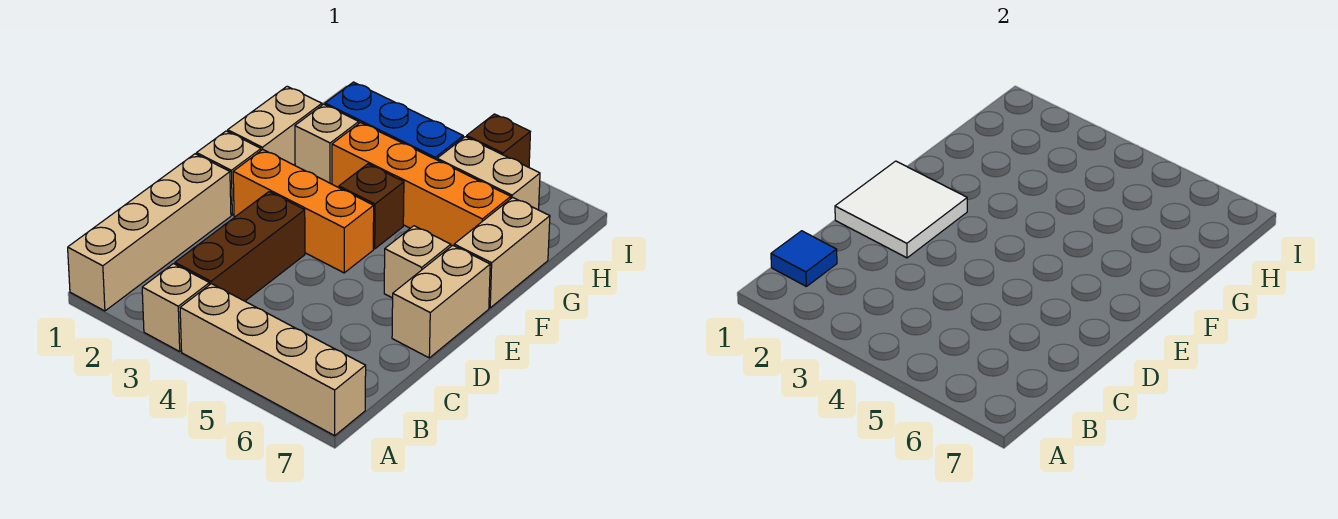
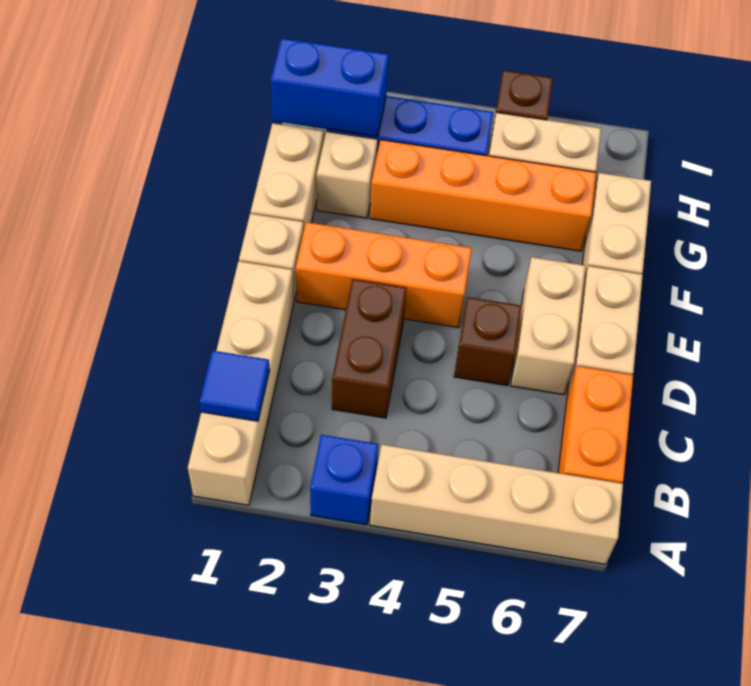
tan 1x1 brick [142,264,210,351] -> blue 1x1 brick [310,435,378,525]
brown 1x3 brick [175,192,305,301] -> brown 1x2 brick [332,279,407,418]
none -> orange 1x2 brick [558,366,633,483]
white 2x2 tile [835,161,967,258] -> none
tan 1x1 brick [384,226,451,298] -> tan 1x2 brick [511,257,585,395]
brown 1x1 brick [339,164,404,249] -> brown 1x1 brick moved to [454,297,522,386]
none -> blue 1x2 brick [271,38,389,137]

